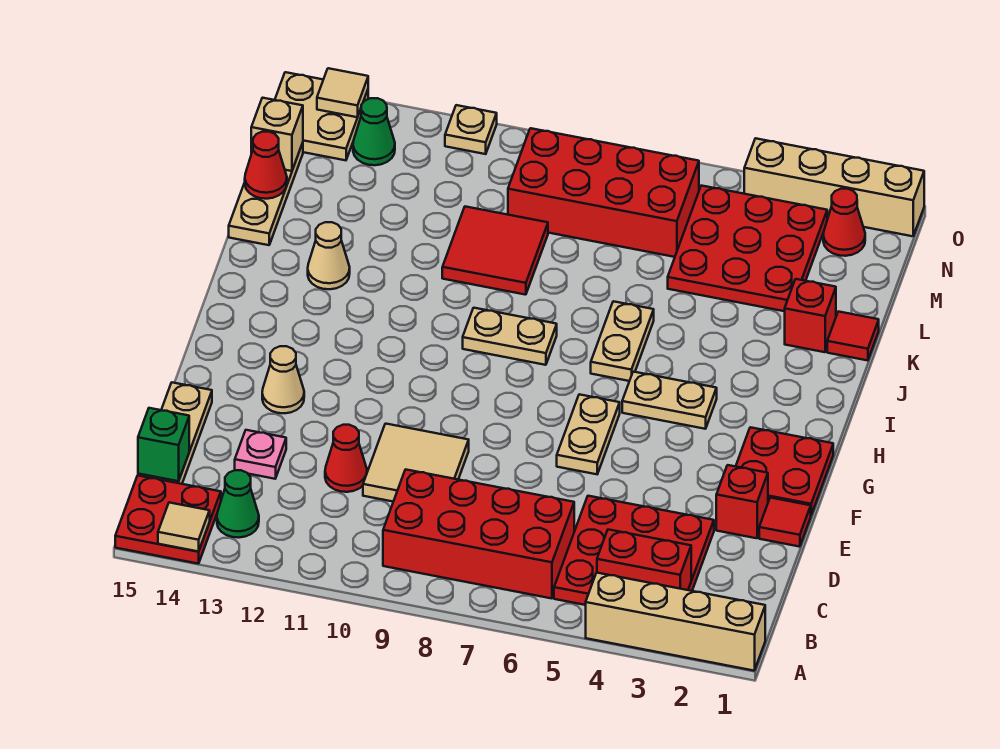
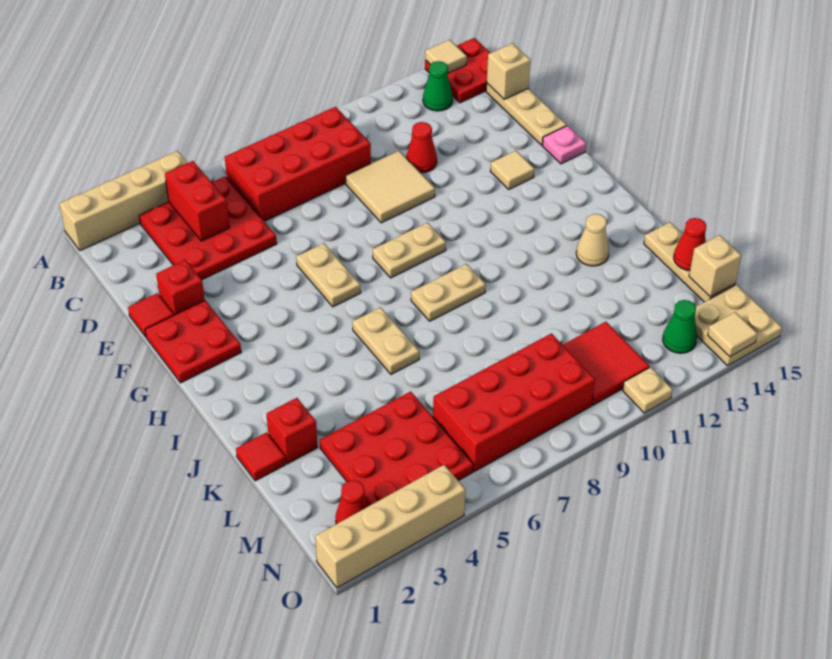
red 1x2 brick [597,530,691,590] -> red 1x2 brick turned to [165,161,229,241]
green 1x1 brick [138,408,189,481] -> tan 1x1 brick [487,43,531,99]
pink 1x1 plate [235,430,286,479] -> pink 1x1 plate moved to [543,126,586,164]
tan 1x1 cone [262,346,304,413] -> tan 1x1 tile [490,151,534,189]
tan 1x2 plate [622,372,717,429] -> tan 1x2 plate moved to [373,222,446,278]
red 2x2 tile [442,207,548,295] -> red 2x2 tile moved to [563,322,650,405]

